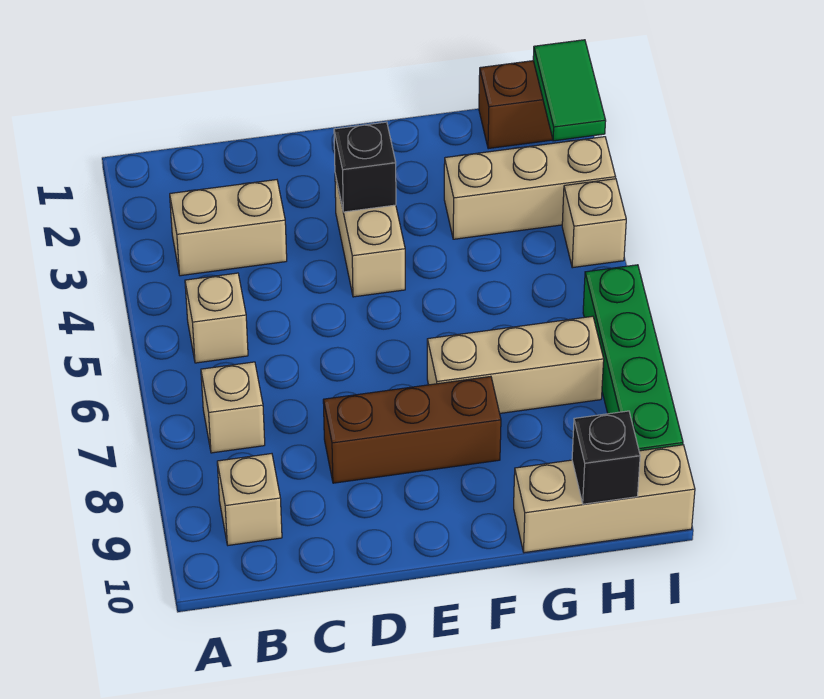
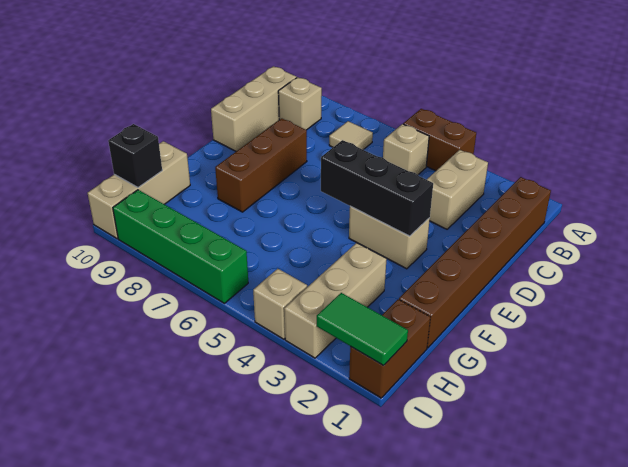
none -> brown 1x2 brick [403,109,476,171]
none -> brown 1x6 brick [399,177,551,348]
tan 1x1 brick [201,362,265,453] -> tan 1x1 tile [329,121,373,150]
black 1x1 brick [334,122,396,212] -> black 1x3 brick [321,140,433,236]
tan 1x3 brick [427,316,604,413] -> tan 1x3 brick moved to [211,66,297,151]

